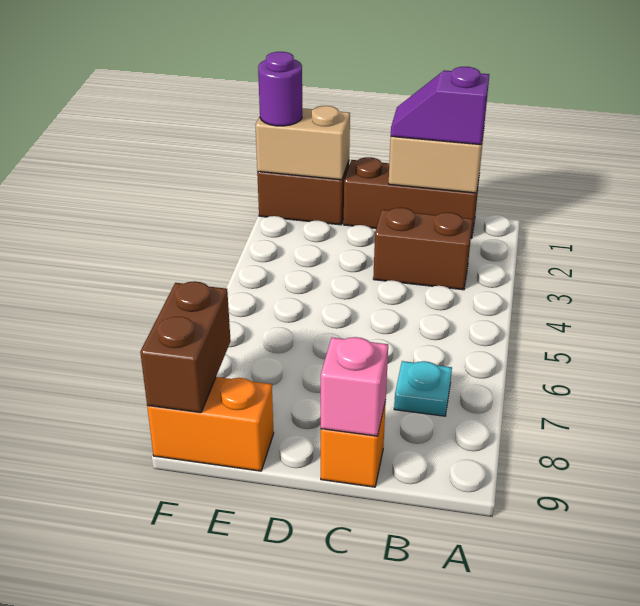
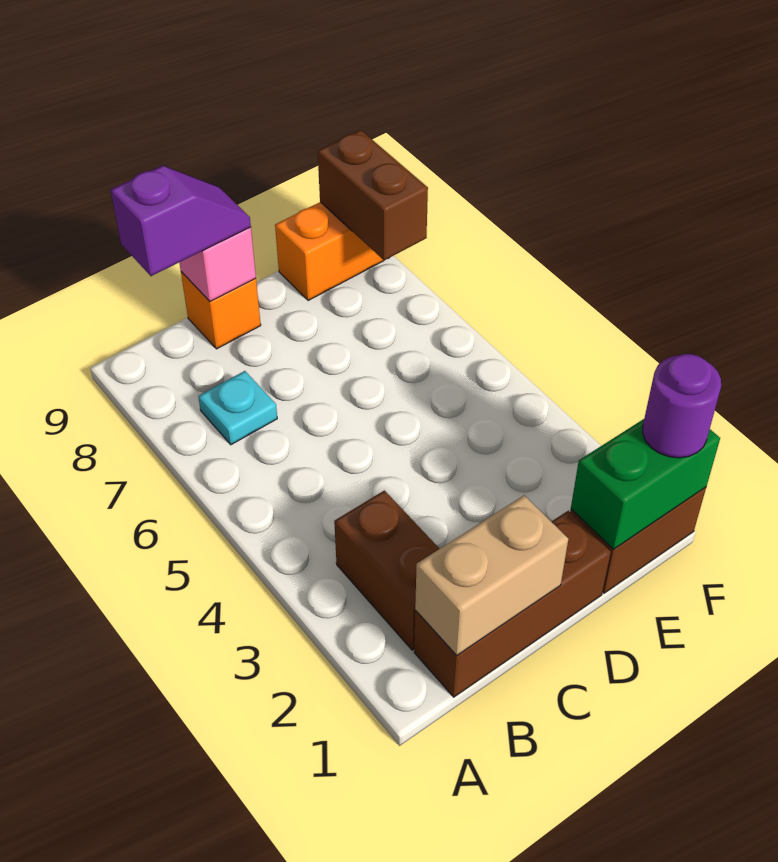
purple 1x2 slope [391,67,489,145] -> purple 1x2 slope moved to [111,166,251,276]
brown 1x2 brick [373,207,473,290] -> brown 1x2 brick turned to [334,491,439,650]
tan 1x2 brick [256,106,350,180] -> green 1x2 brick [571,419,720,549]

